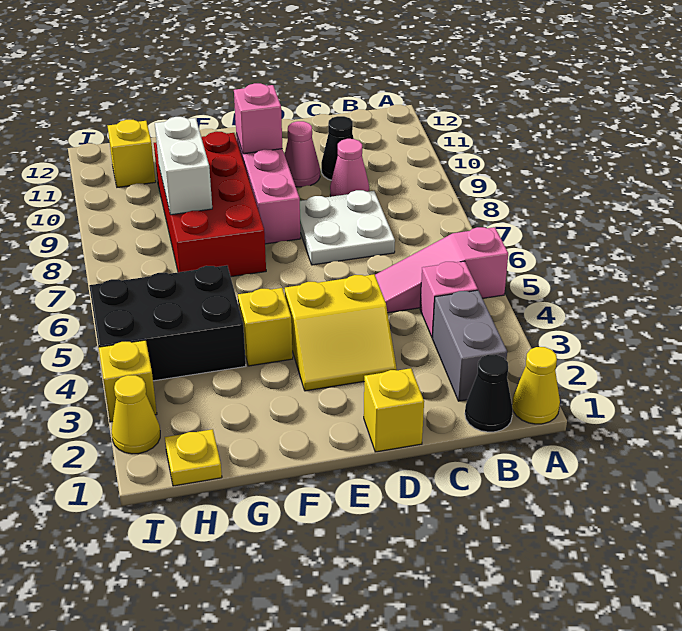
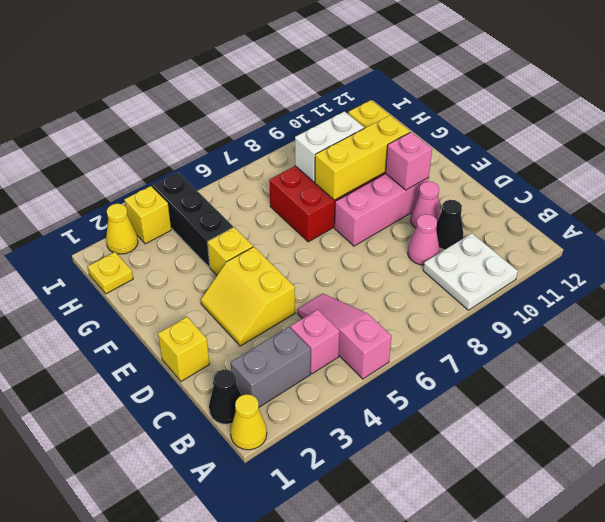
white 2x2 plate [300,190,395,265] -> white 2x2 plate moved to [423,233,518,310]
none -> yellow 1x3 brick [315,115,410,200]
black 2x3 brick [89,265,246,381] -> black 1x3 brick [152,172,233,267]

